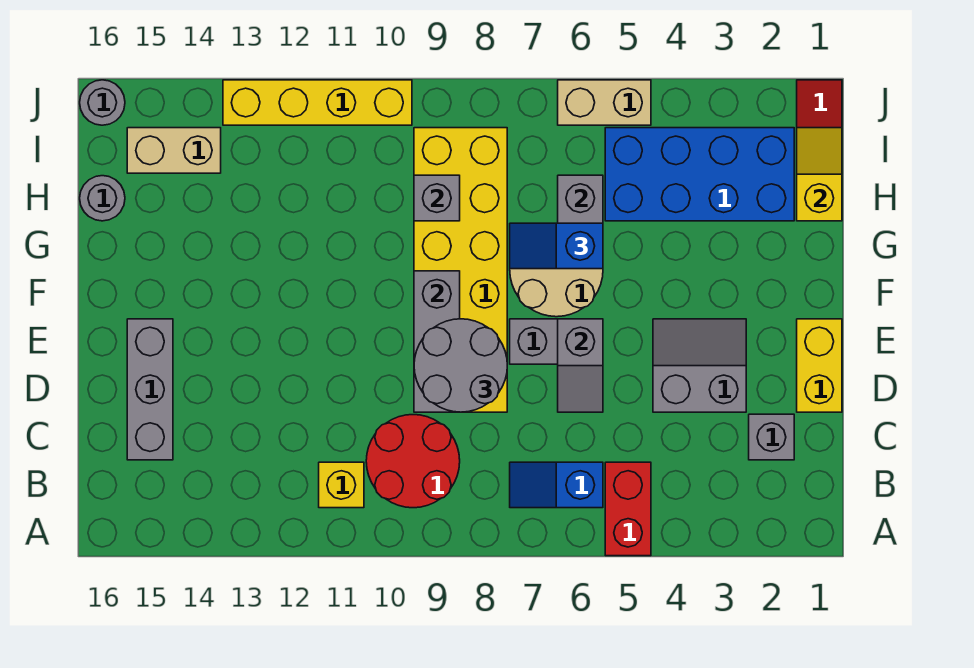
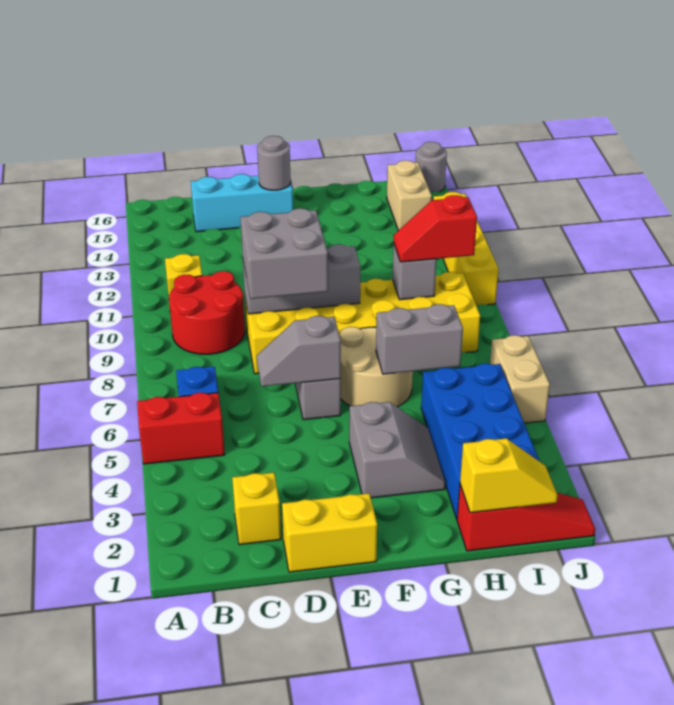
grey 1x1 brick [749,414,794,460] -> yellow 1x1 brick [232,473,281,545]
grey 1x3 brick [127,319,173,460] -> cyan 1x3 brick [191,174,293,232]
grey 2x2 slope [653,319,746,412] -> grey 2x2 slope moved to [349,402,445,498]
grey 2x2 round brick [414,319,507,412] -> grey 2x2 brick [240,208,328,299]
blue 1x2 slope [510,223,603,269] -> none
none -> red 1x2 slope [394,195,477,262]
grey 1x1 round brick [80,176,125,221] -> grey 1x1 round brick moved to [257,136,291,190]

